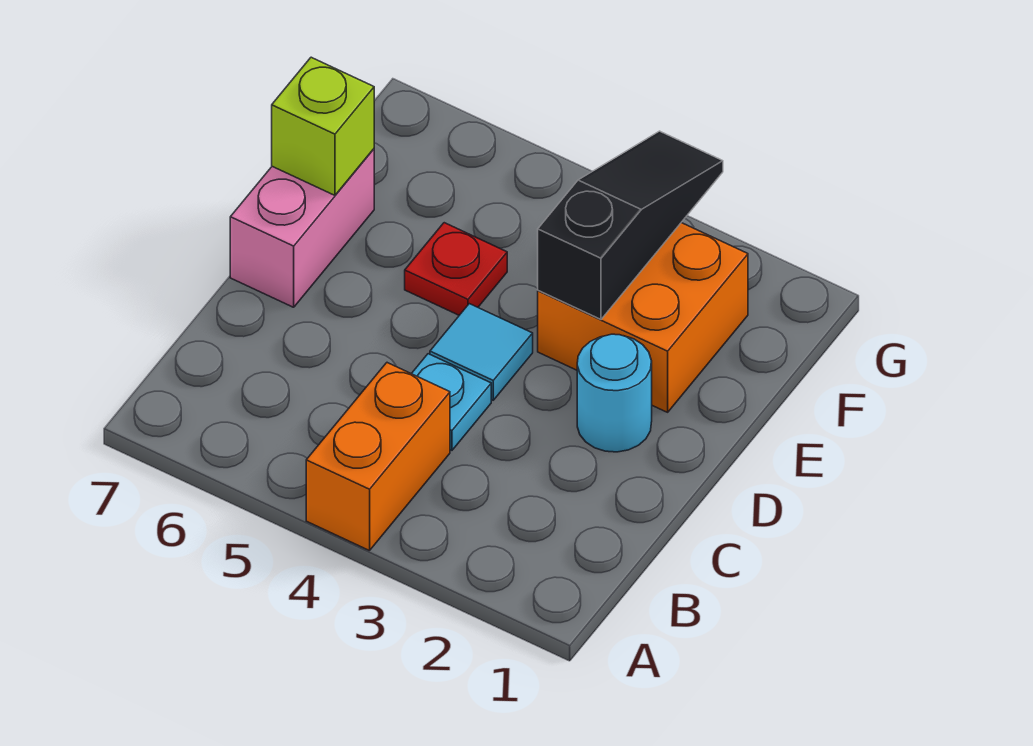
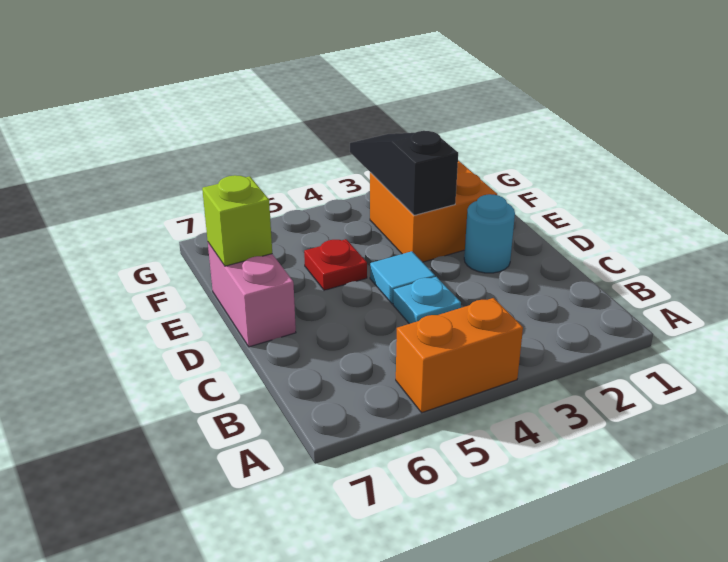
orange 1x2 brick [306,363,450,551] -> orange 1x2 brick turned to [396,298,523,413]

